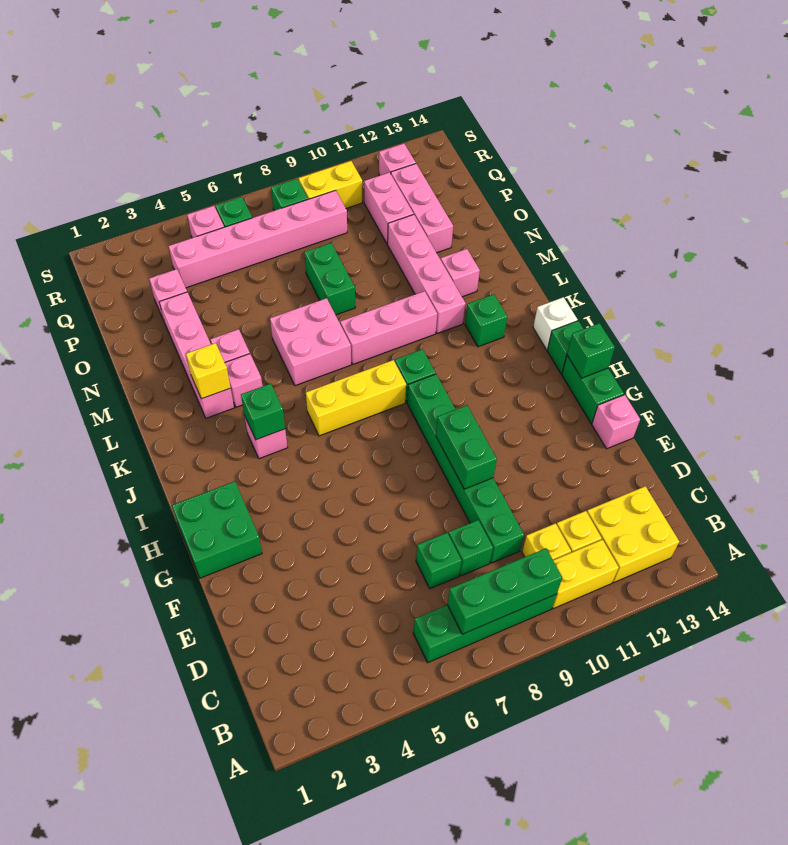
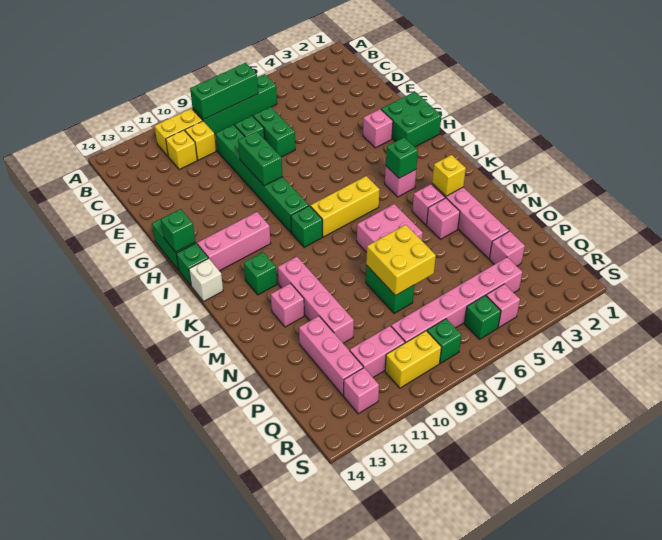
yellow 2x2 brick [587,486,679,583] -> yellow 2x2 brick moved to [366,225,436,296]
green 1x1 brick [416,533,462,589] -> green 1x2 brick [253,107,295,157]
pink 1x1 brick [592,395,640,449] -> pink 1x1 brick moved to [363,109,393,148]
pink 1x3 brick [340,291,437,364] -> pink 1x3 brick moved to [197,212,271,271]
pink 1x2 brick [364,172,414,244] -> pink 1x2 brick turned to [350,326,405,377]

